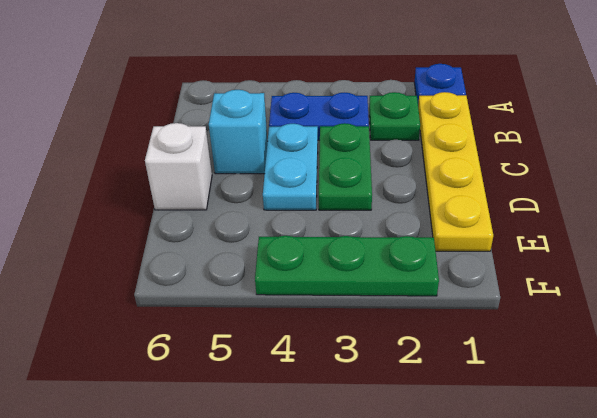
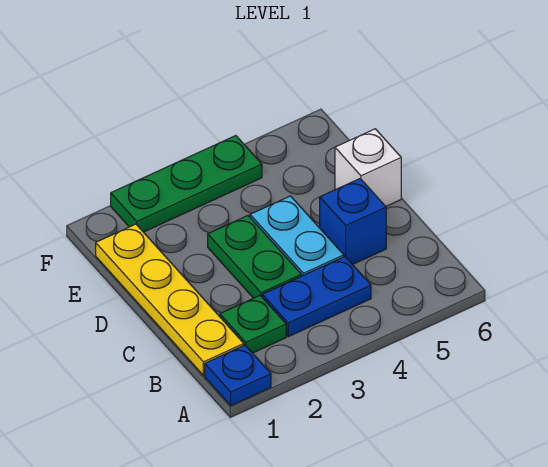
cyan 1x1 brick [209,90,268,174] -> blue 1x1 brick [320,179,386,265]

